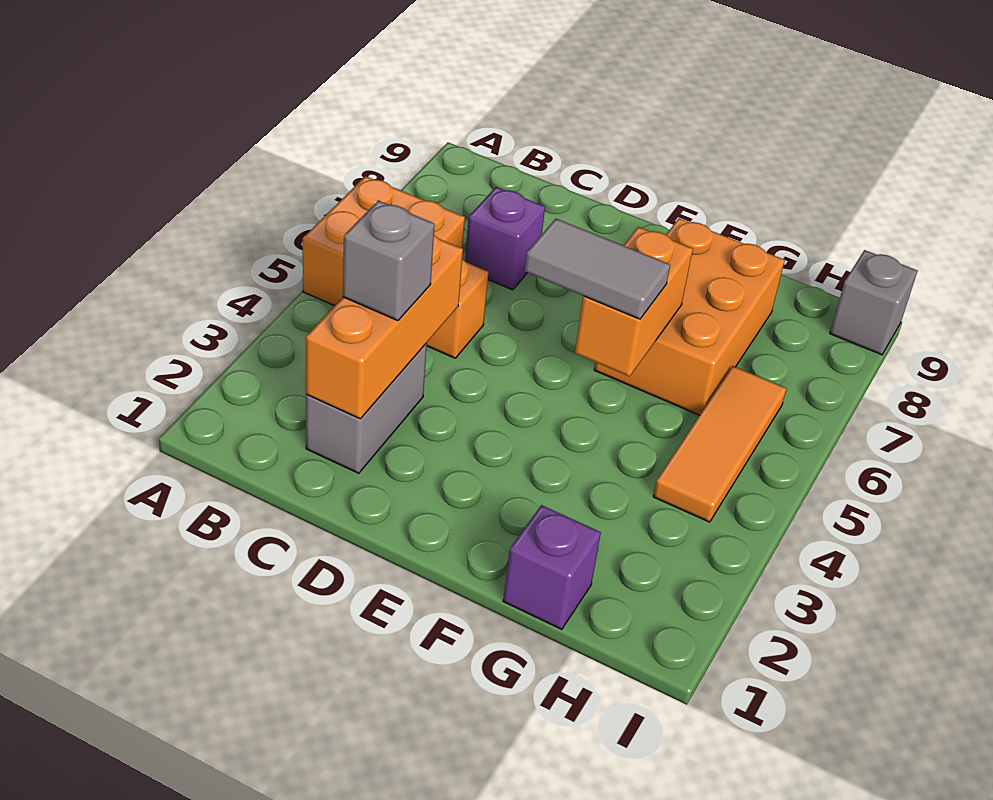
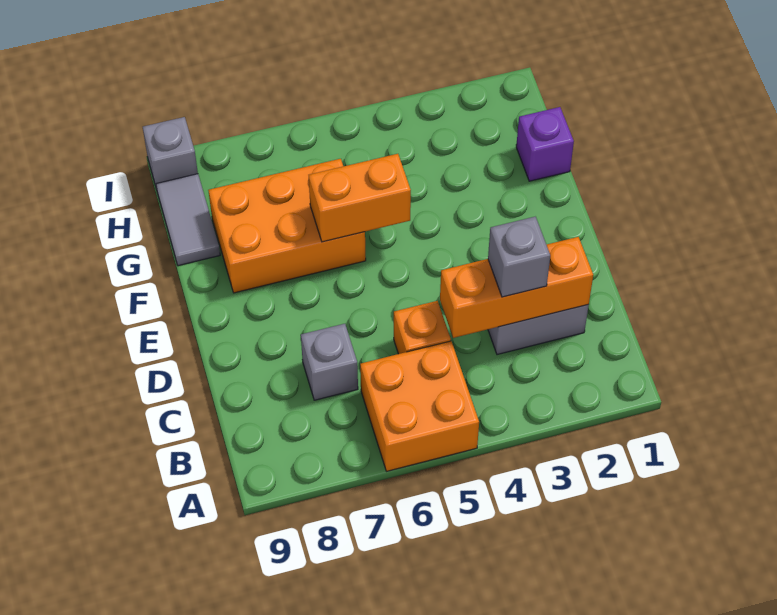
purple 1x1 brick [465,187,545,290] -> grey 1x1 brick [301,324,358,400]
grey 1x2 tile [525,219,670,319] -> grey 1x2 tile moved to [156,174,220,266]
orange 1x3 tile [653,366,787,522] -> none

